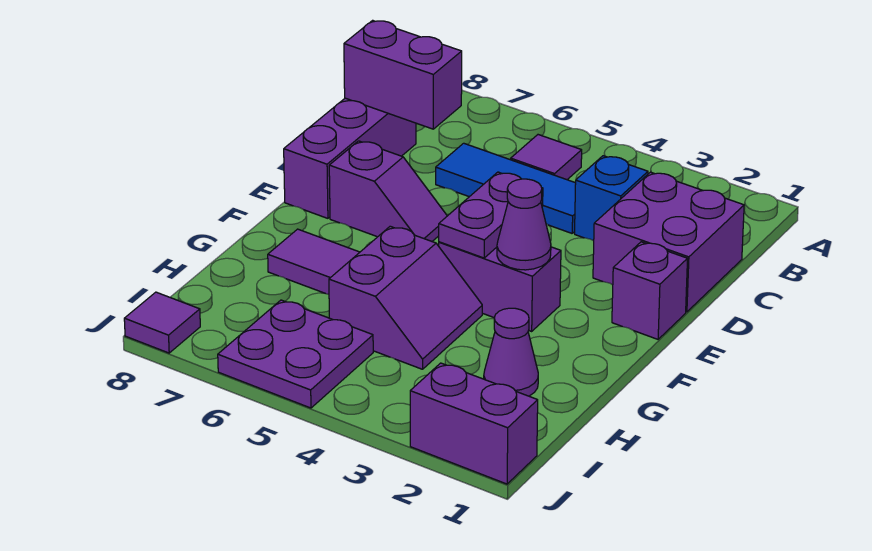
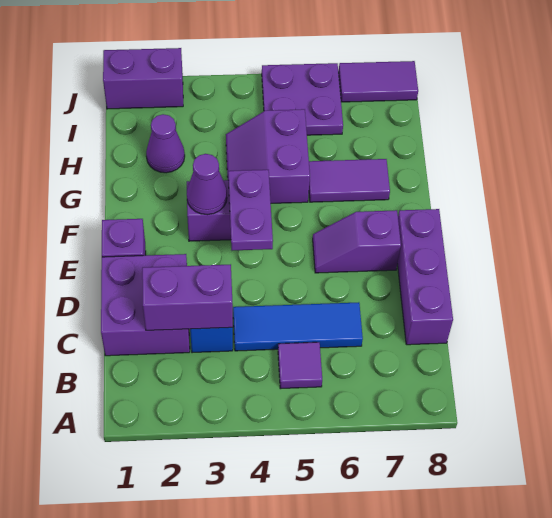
purple 1x2 brick [344,20,462,129] -> purple 1x2 brick moved to [142,264,233,330]
purple 1x1 tile [124,292,200,353] -> purple 1x2 tile [338,61,418,102]

